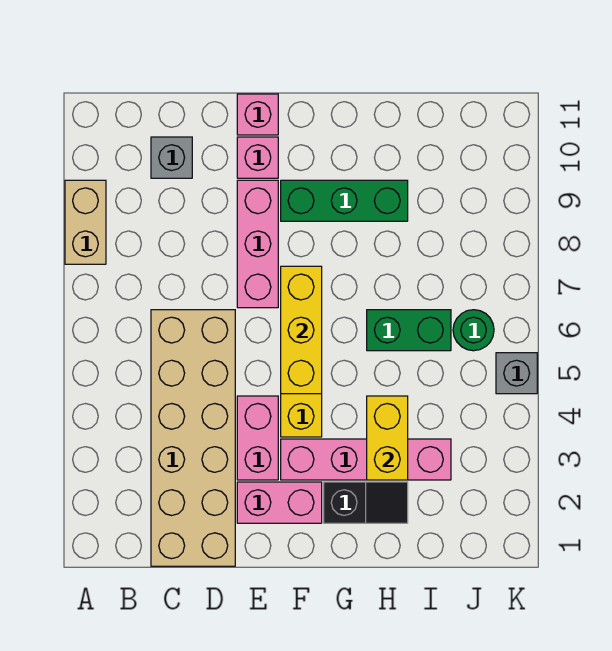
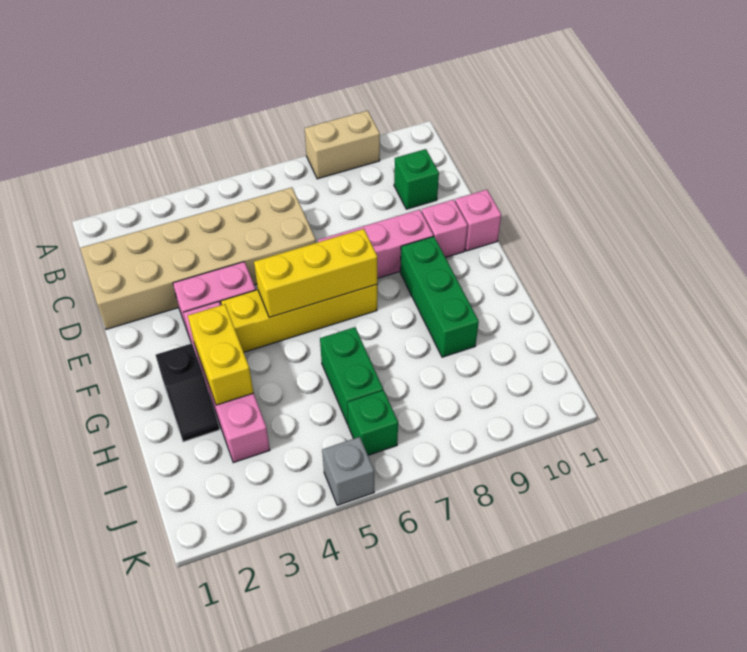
grey 1x1 brick [151,137,192,178] -> green 1x1 brick [394,149,439,209]
pink 1x2 brick [237,482,322,523] -> none
yellow 1x2 brick [367,396,408,480] -> yellow 1x2 brick turned to [188,304,254,405]
green 1x1 round brick [453,310,494,351] -> green 1x1 brick [347,390,398,455]

